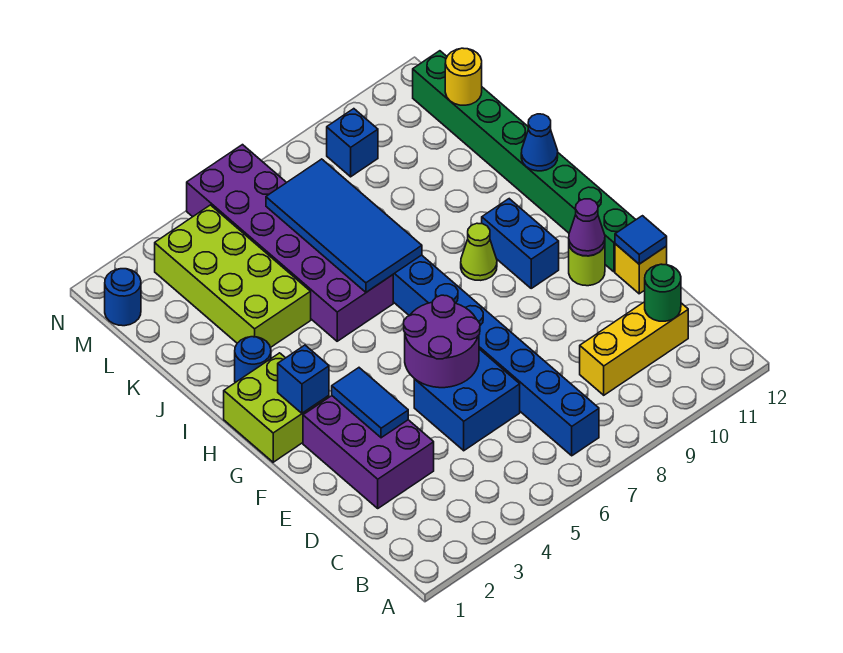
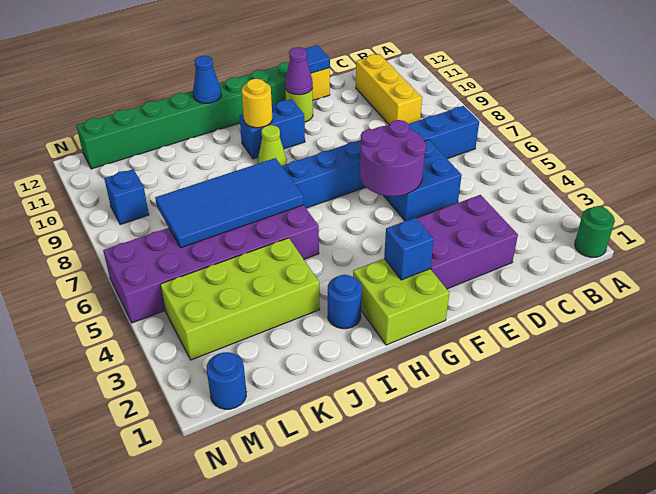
green 1x1 round brick [645,264,681,321] -> green 1x1 round brick moved to [575,206,615,257]
blue 1x2 tile [332,368,408,438] -> none
yellow 1x1 round brick [445,48,482,105] -> yellow 1x1 round brick moved to [242,79,272,128]

